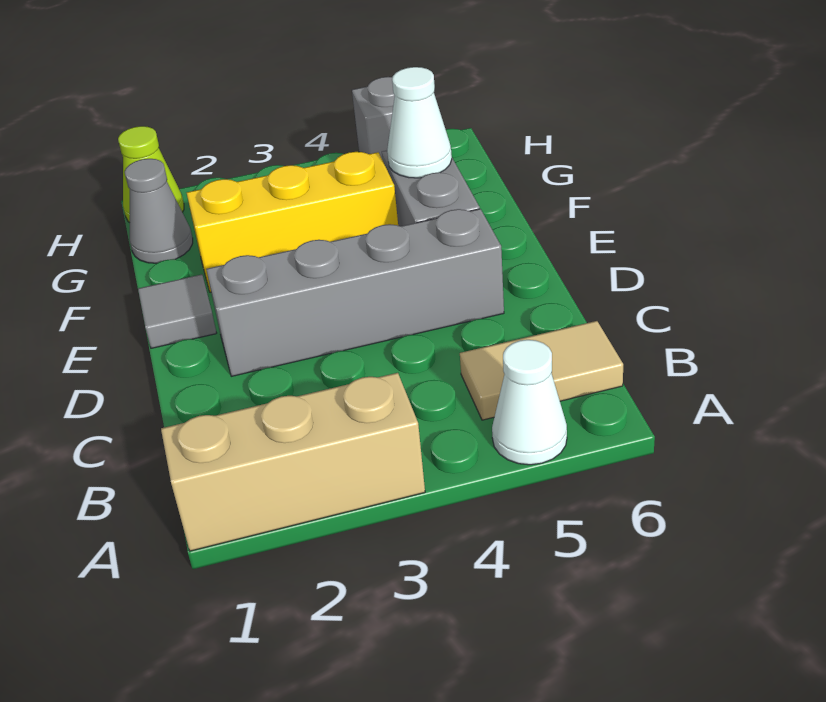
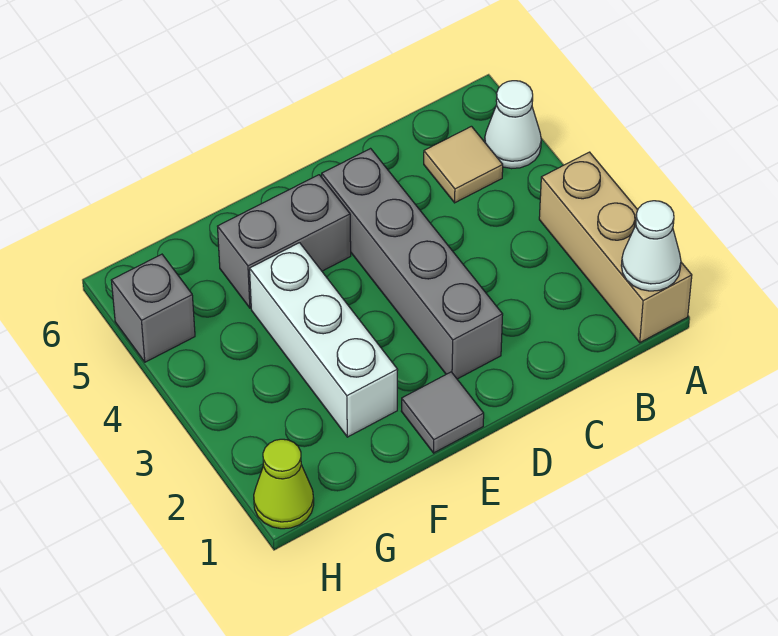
tan 1x2 tile [460,321,623,420] -> tan 1x1 tile [424,126,503,203]
yellow 1x3 brick [187,152,398,292] -> white 1x3 brick [250,243,398,437]
white 1x1 cone [387,67,452,178] -> white 1x1 cone moved to [621,201,681,291]
grey 1x1 cone [125,159,193,263] -> none

